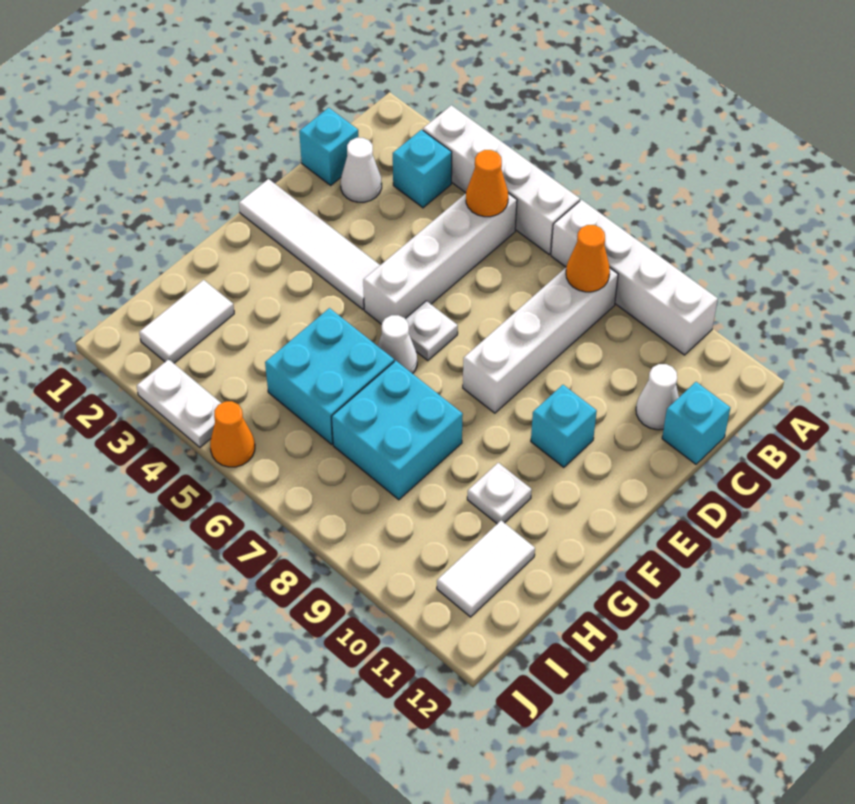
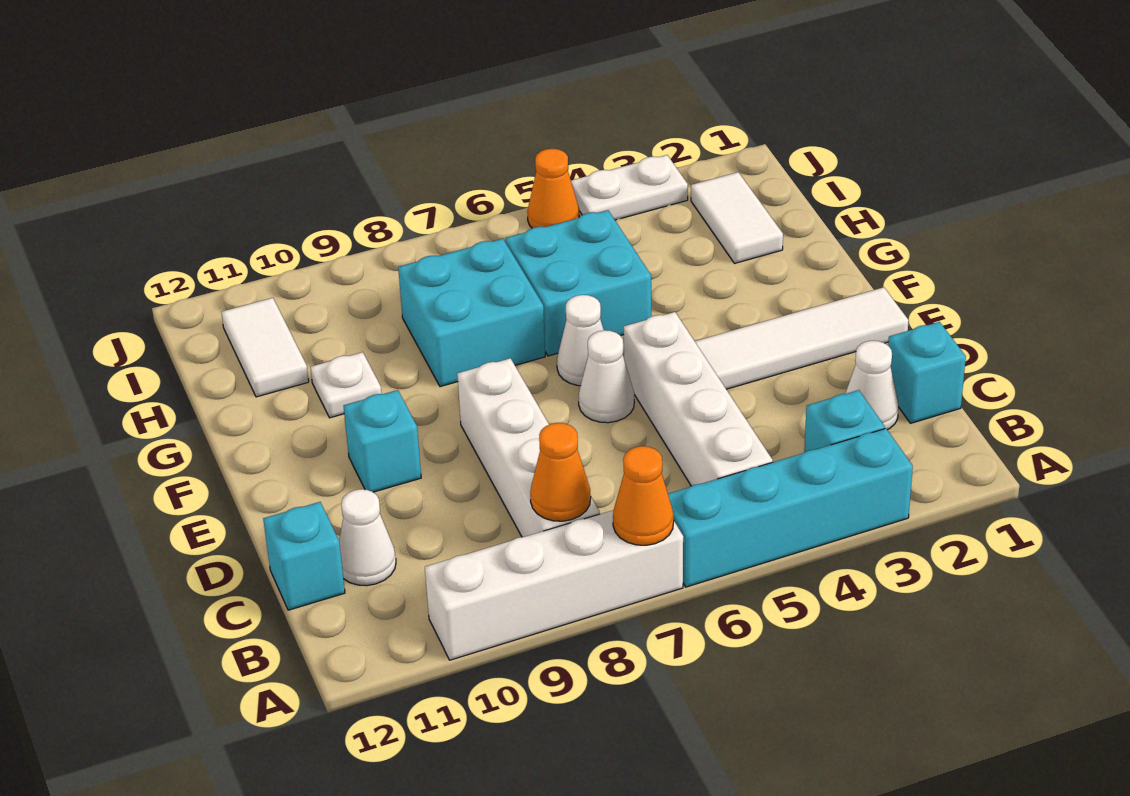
white 1x4 brick [423,105,580,254] -> cyan 1x4 brick [668,428,913,587]
orange 1x1 cone [466,150,508,217] -> orange 1x1 cone moved to [613,446,674,545]
white 1x1 plate [406,301,458,361] -> white 1x1 cone [579,330,634,423]

